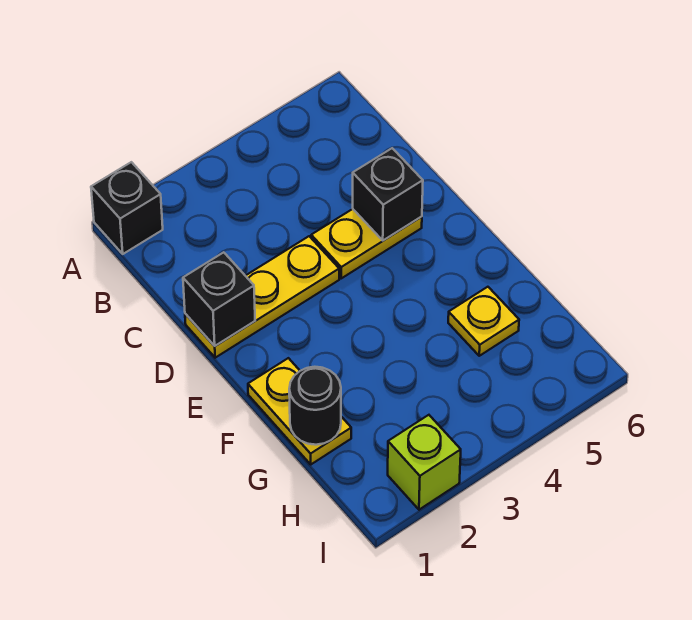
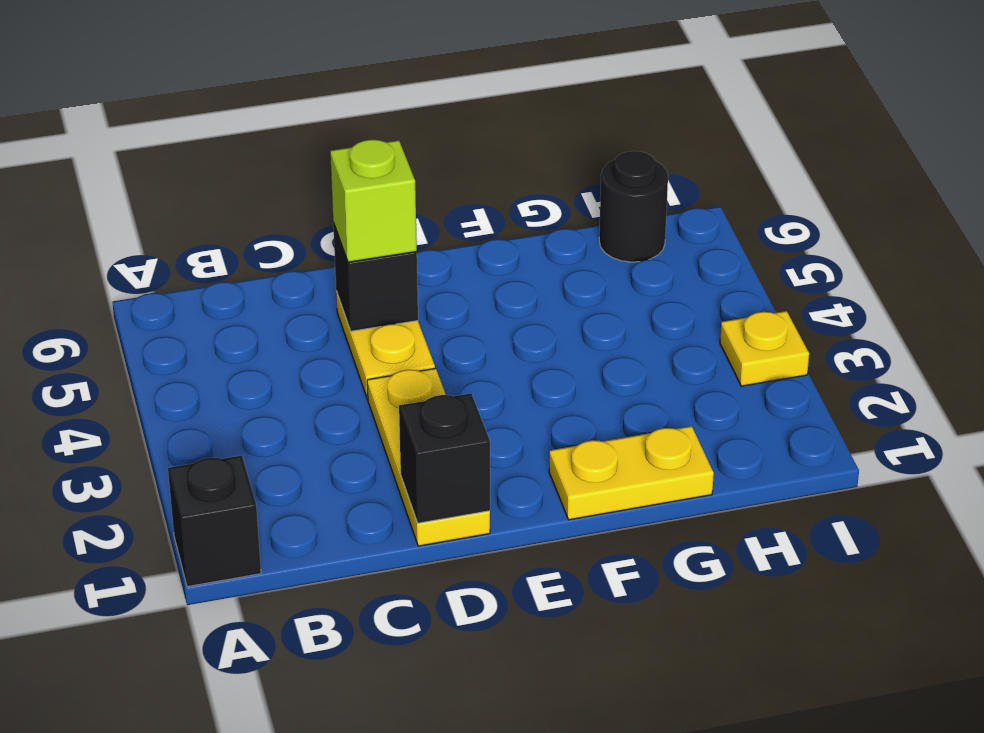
black 1x1 round brick [289,367,341,445] -> black 1x1 round brick moved to [599,151,668,262]
yellow 1x1 plate [448,287,519,356] -> yellow 1x1 plate moved to [720,311,809,386]
lime 1x1 brick [388,415,461,510] -> lime 1x1 brick moved to [330,140,417,262]

